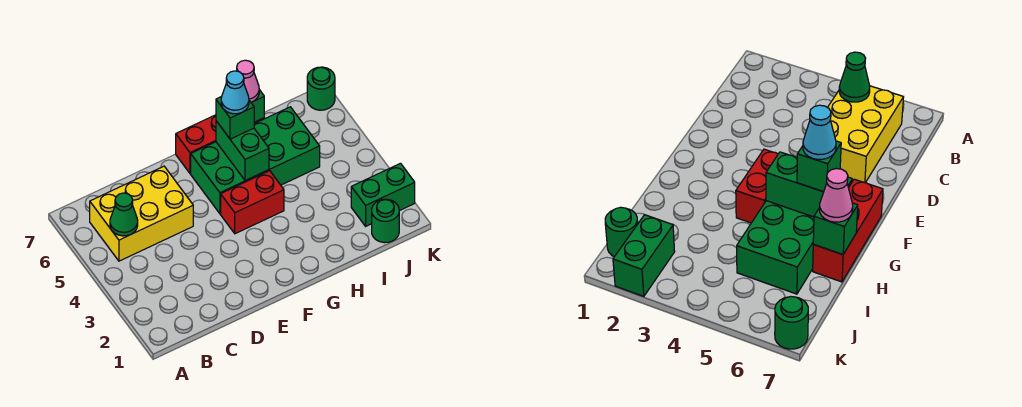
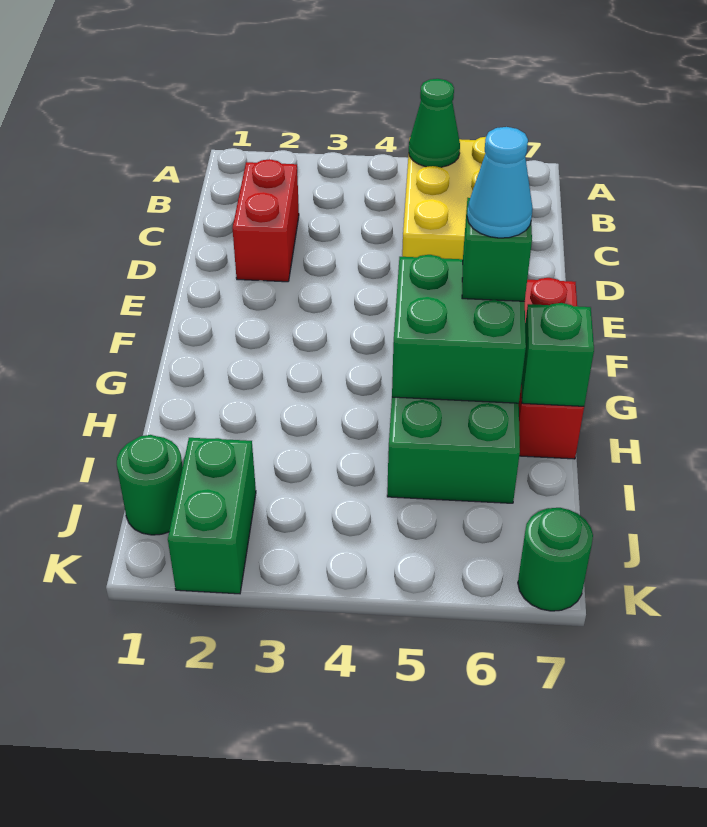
red 1x2 brick [221,171,284,234] -> red 1x2 brick moved to [232,159,299,282]
green 1x2 brick [216,121,269,181] -> green 2x2 brick [392,255,526,403]
pink 1x1 cone [237,60,259,102] -> none

